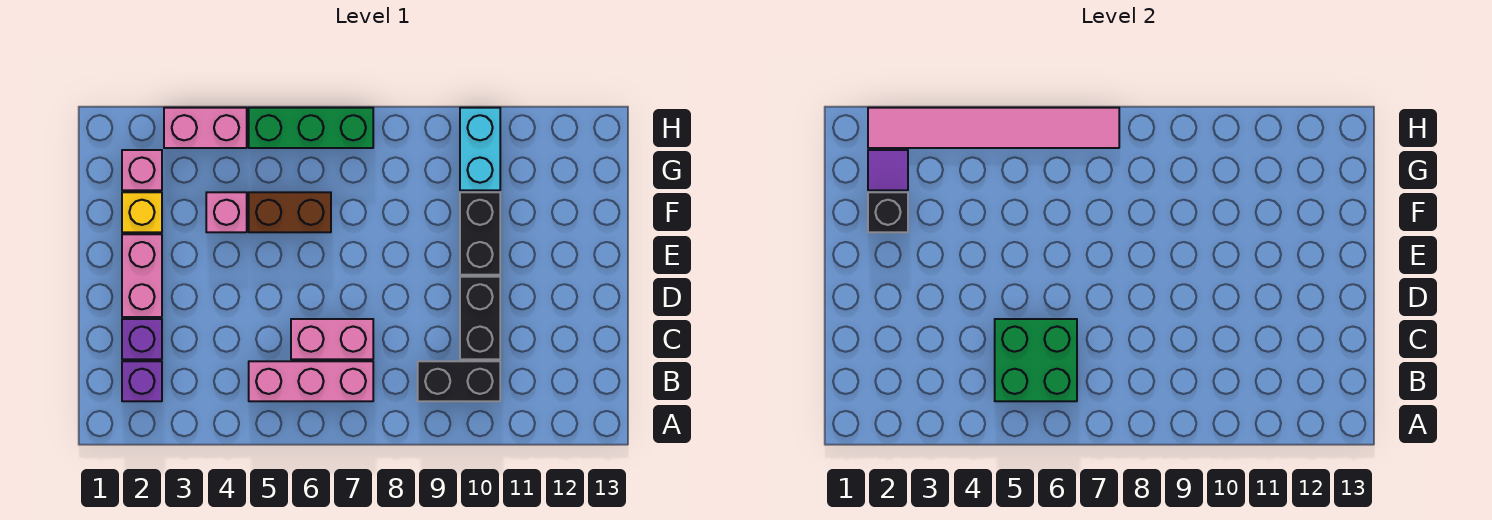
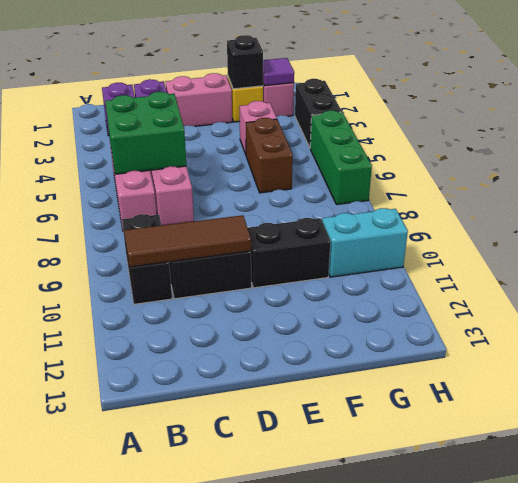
none -> brown 1x3 tile [124,215,251,267]
pink 1x6 tile [868,108,1119,148] -> none
pink 1x2 brick [164,108,247,148] -> black 1x2 brick [295,79,342,148]

